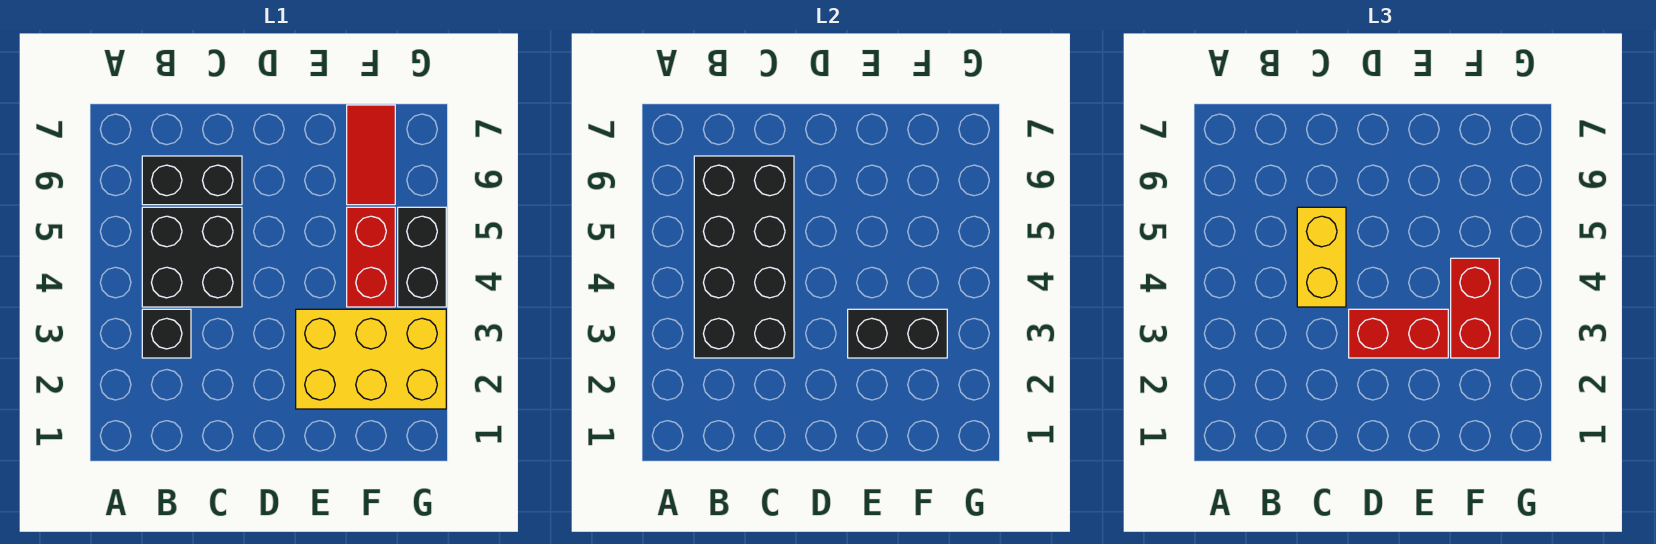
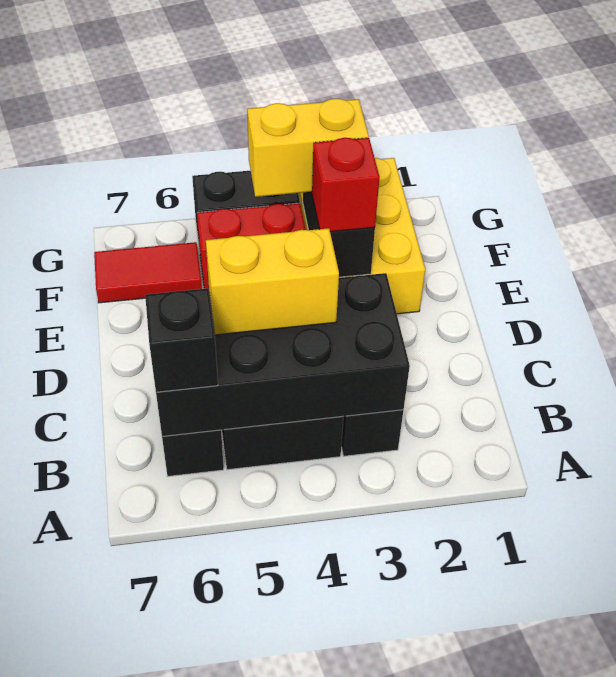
none -> black 1x1 brick [145,288,218,392]
red 1x2 brick [1349,309,1448,358] -> red 1x1 brick [312,138,380,232]
red 1x2 brick [1451,258,1499,358] -> yellow 1x2 brick [247,99,369,197]

